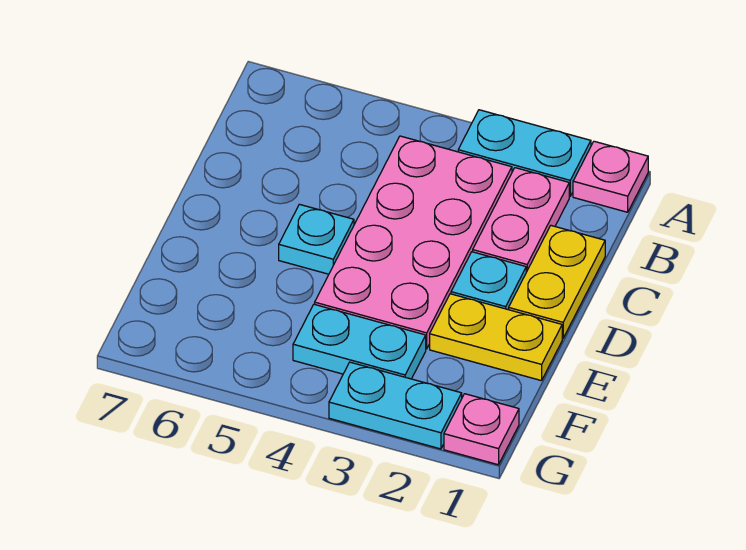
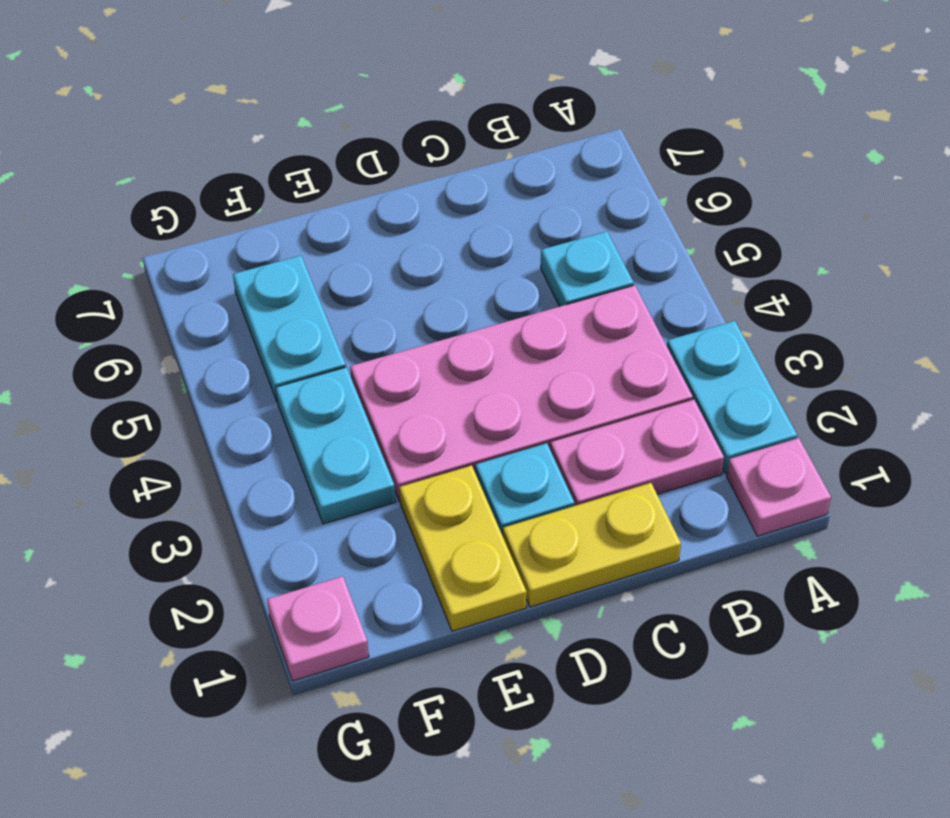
cyan 1x1 plate [279,204,354,274] -> cyan 1x1 plate moved to [541,231,634,307]
cyan 1x2 plate [329,362,462,449] -> cyan 1x2 plate moved to [233,255,346,402]

